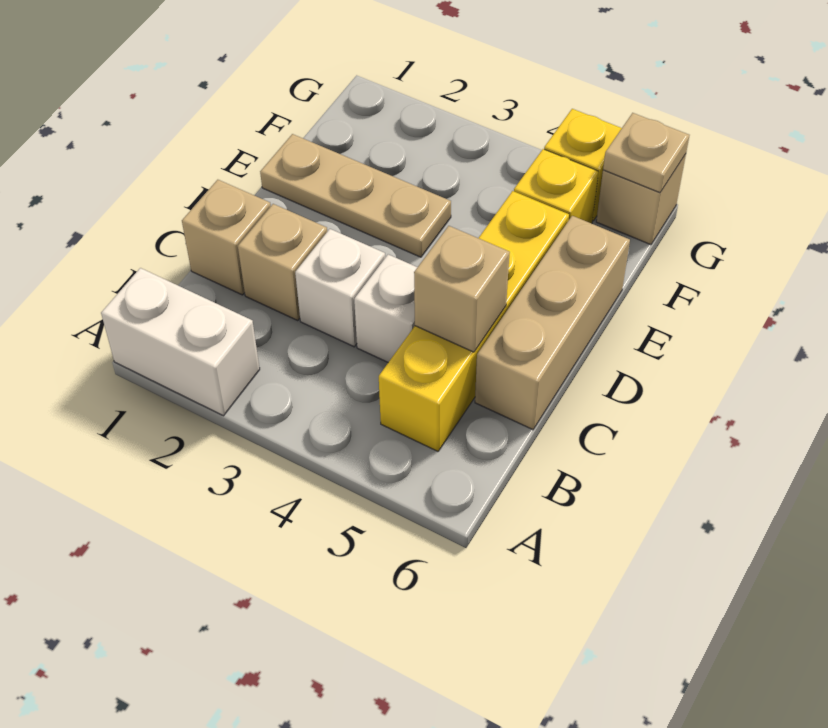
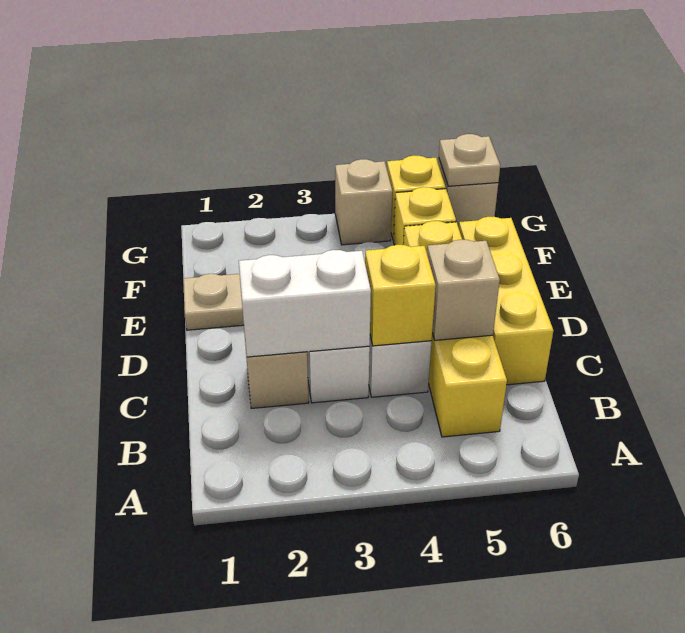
white 1x2 brick [101,268,260,416] -> white 1x2 brick moved to [239,250,371,357]
tan 1x1 brick [182,180,271,295] -> tan 1x1 brick moved to [335,159,392,245]
none -> yellow 1x1 brick [365,245,436,346]
tan 1x3 brick [475,216,630,430] -> yellow 1x3 brick [459,217,554,385]

